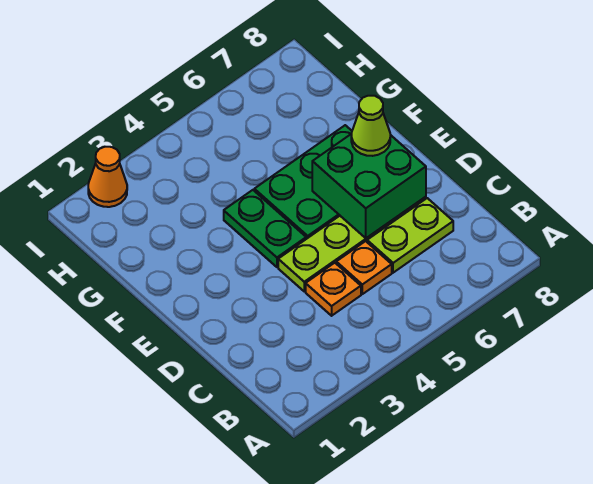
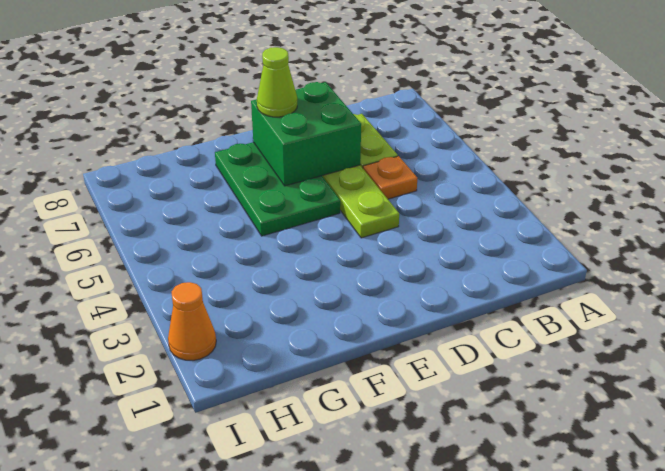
orange 1x1 plate [306,263,361,316] -> none
green 1x2 plate [224,190,306,267] -> none

